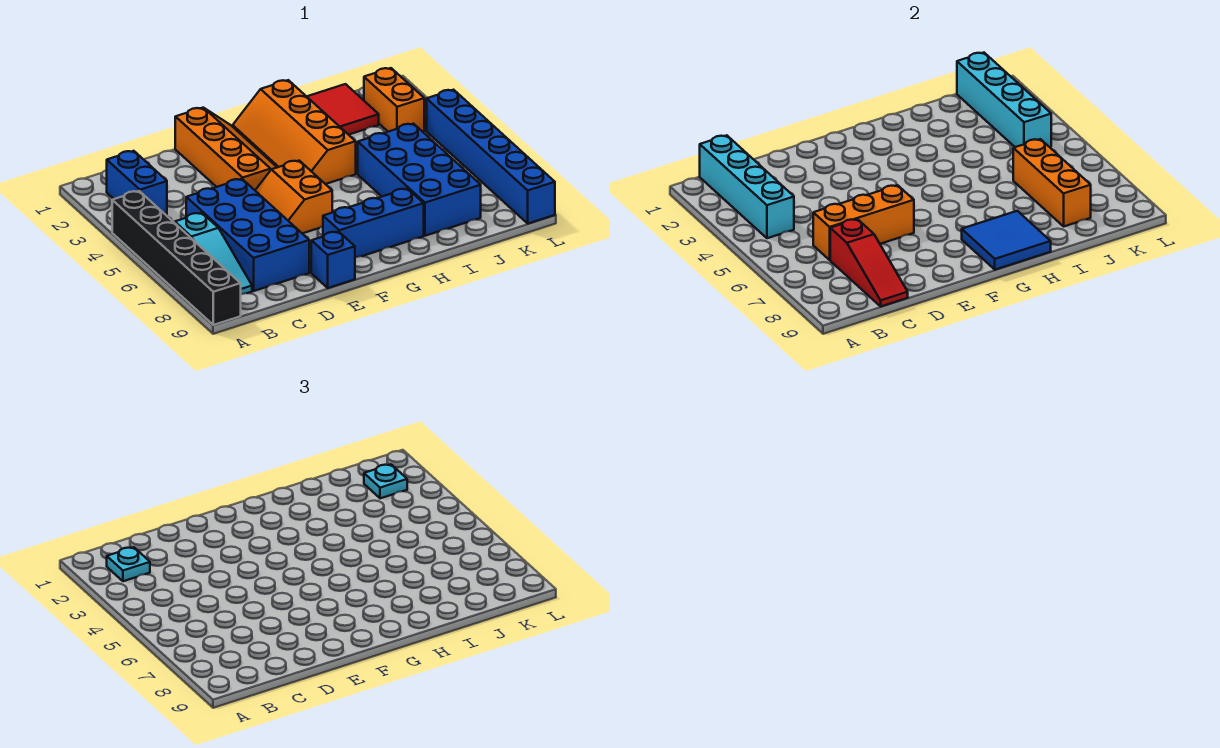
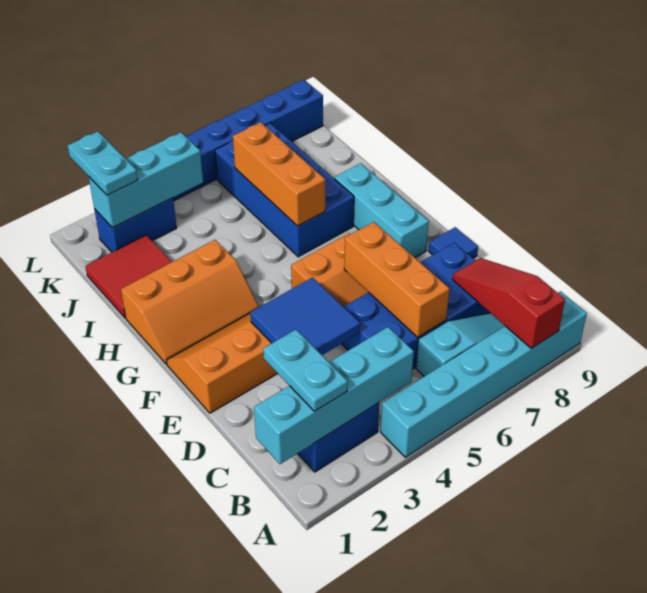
black 1x6 brick [112,191,241,325] -> cyan 1x6 brick [381,291,587,457]
cyan 1x1 plate [107,547,150,581] -> cyan 1x2 plate [263,330,347,411]
red 1x3 slope [830,219,908,306] -> red 1x3 slope turned to [452,258,565,348]
blue 1x1 brick [311,232,355,288] -> blue 1x1 tile [429,227,478,258]
blue 1x3 brick [323,189,424,258] -> cyan 1x3 brick [334,163,429,258]
orange 2x4 slope [233,80,356,184] -> orange 2x3 slope [121,240,259,364]
blue 2x2 tile [962,211,1051,270] -> blue 2x2 tile moved to [251,278,360,355]
blue 2x4 brick [358,124,481,236] -> blue 2x4 brick turned to [215,123,354,257]
orange 1x3 brick [1013,139,1091,226] -> orange 1x3 brick turned to [233,122,325,226]
cyan 1x4 brick [957,53,1051,147] -> cyan 1x3 brick [89,132,203,228]
orange 1x2 brick [364,68,424,132] -> blue 1x2 brick [94,198,177,252]
cyan 1x1 plate [364,464,407,498] -> cyan 1x2 plate [68,131,138,195]

